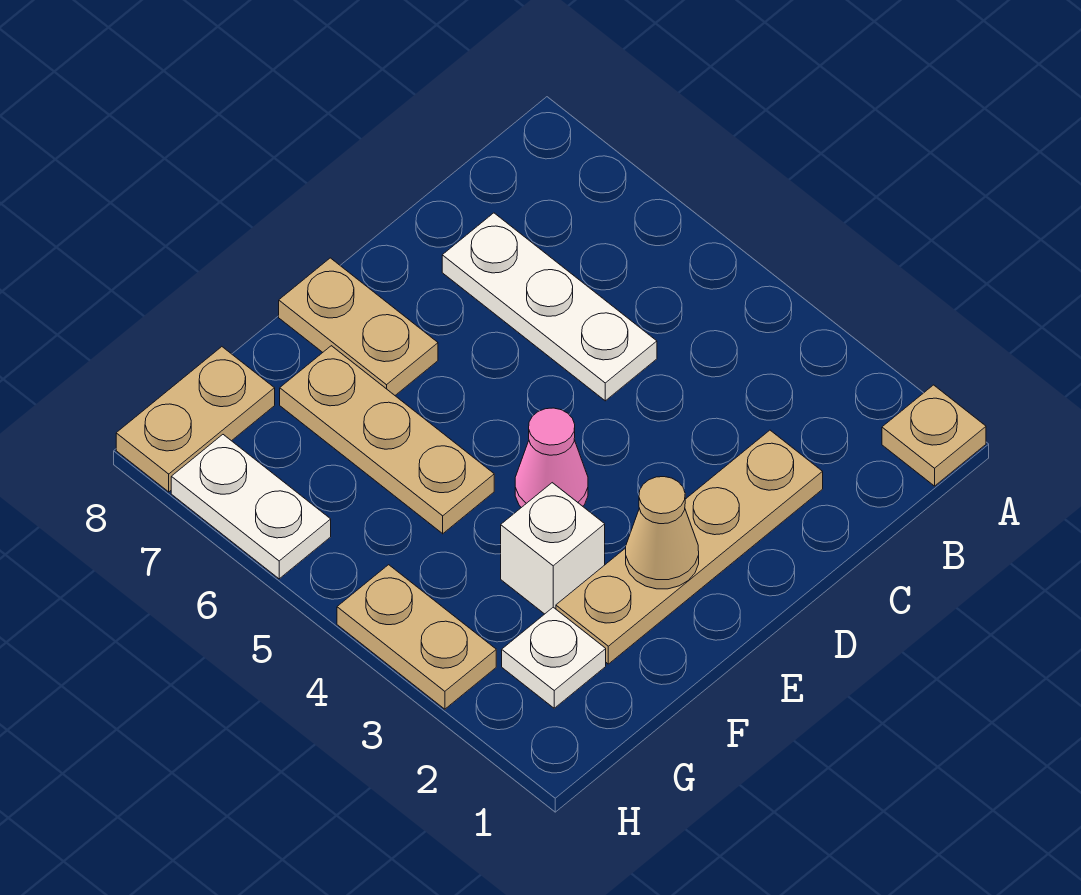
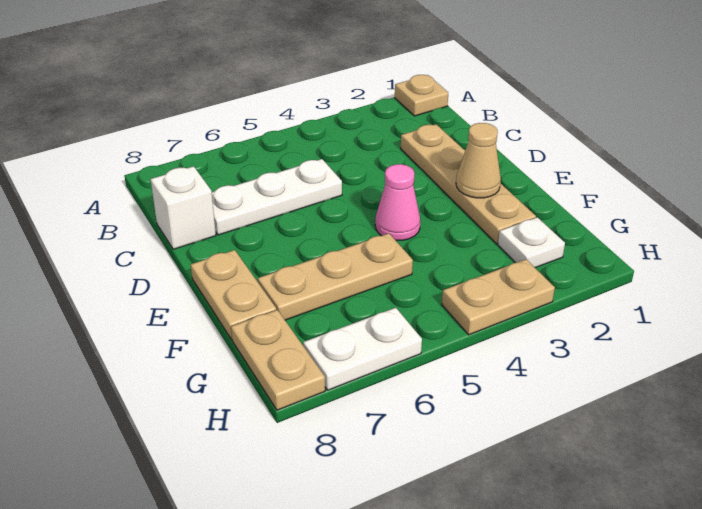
tan 1x2 plate [279,258,438,395] -> tan 1x2 plate turned to [191,250,276,339]
white 1x1 brick [501,483,605,614] -> white 1x1 brick moved to [151,166,216,249]

